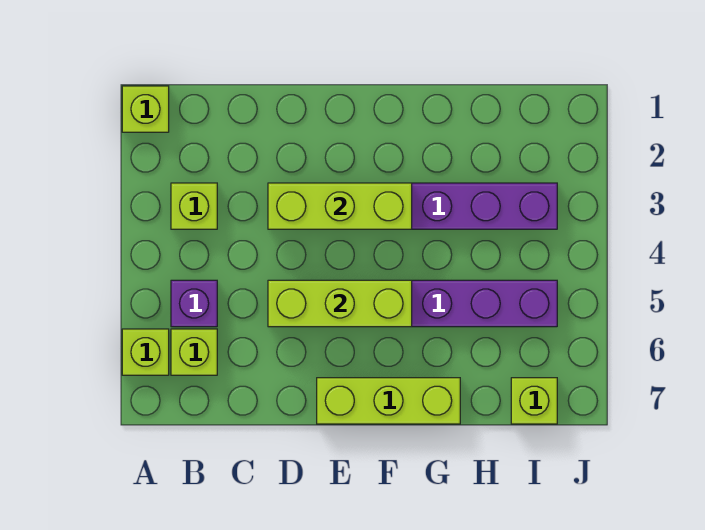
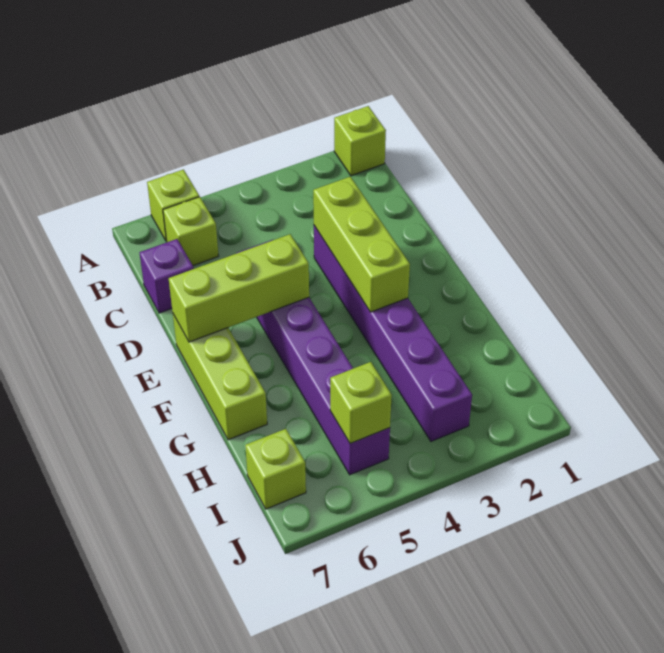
lime 1x1 brick [171,183,217,229] -> lime 1x1 brick moved to [330,362,392,444]
purple 1x1 brick [171,280,217,327] -> purple 1x1 brick moved to [140,239,194,313]
lime 1x3 brick [268,280,412,327] -> lime 1x3 brick turned to [169,234,309,342]

